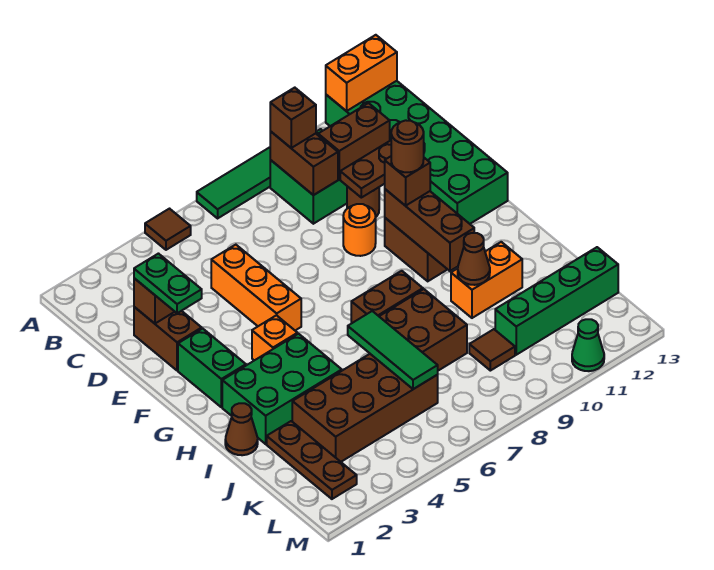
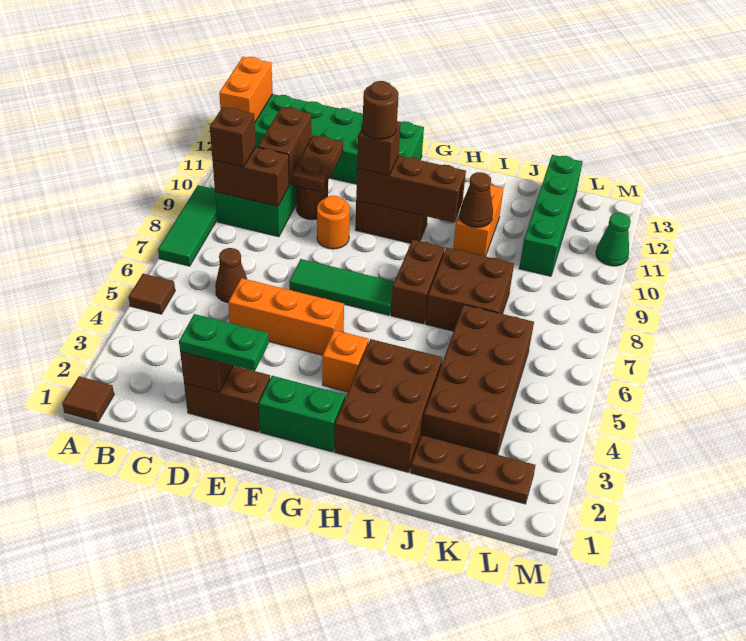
green 2x3 brick [222,334,342,444] -> brown 2x3 brick [334,339,442,472]
brown 1x1 cone [225,403,258,455] -> brown 1x1 cone moved to [215,248,247,303]
green 1x3 tile [348,311,438,389] -> green 1x3 tile moved to [289,259,394,315]
brown 1x1 tile [469,329,515,371] -> brown 1x1 tile moved to [62,376,114,422]

